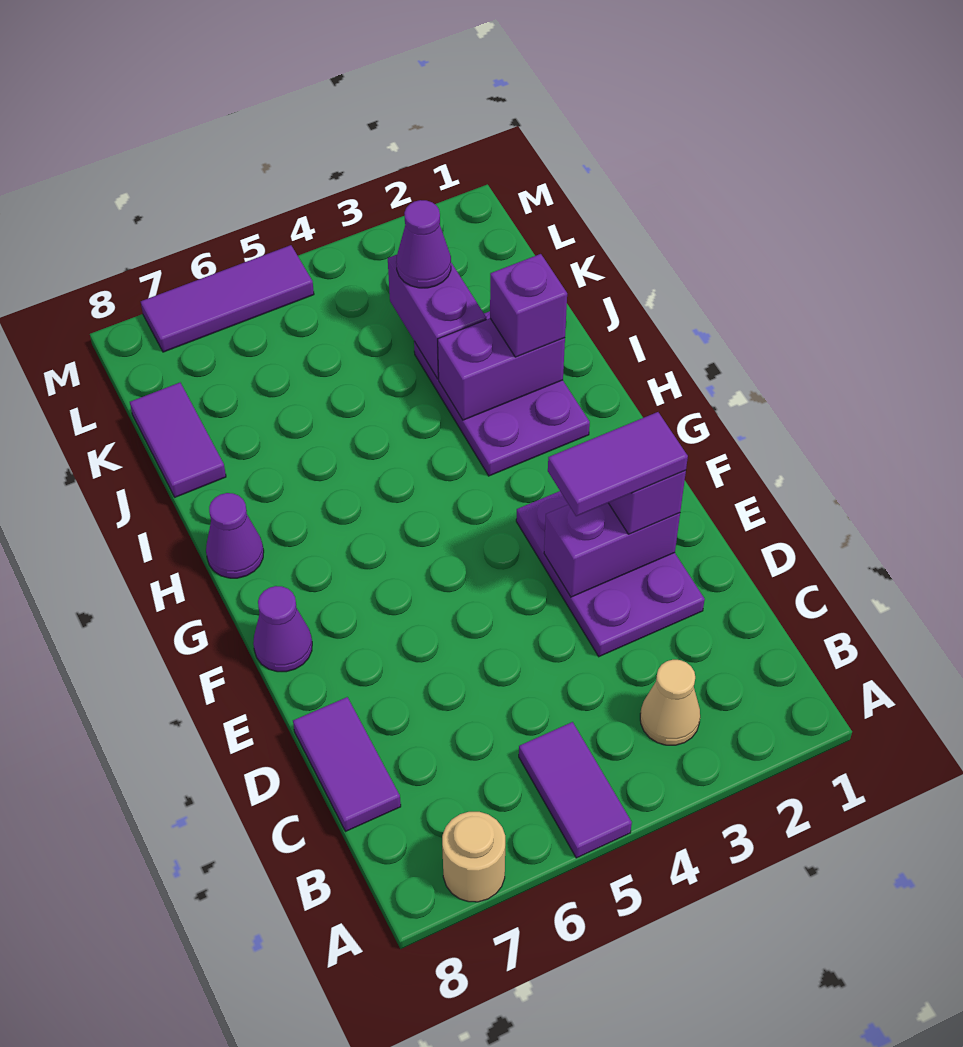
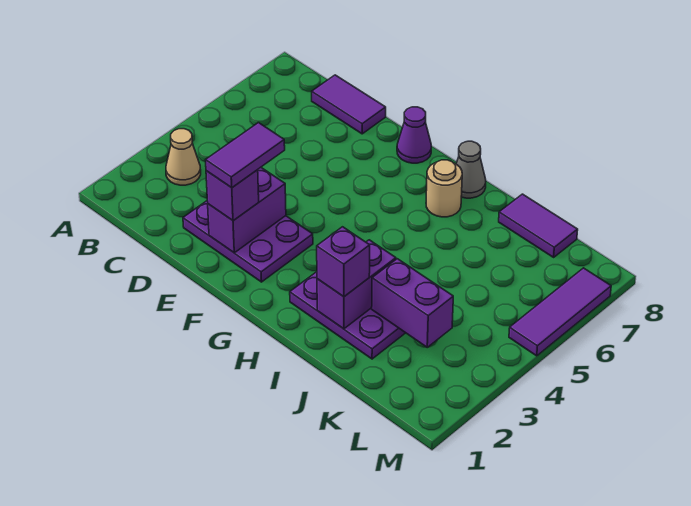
purple 1x2 tile [519,722,632,858] -> none
tan 1x1 round brick [442,812,505,902] -> tan 1x1 round brick moved to [426,160,462,217]
purple 1x1 cone [206,493,264,578] -> grey 1x1 cone [456,141,486,198]
purple 1x1 cone [396,200,451,288] -> none

